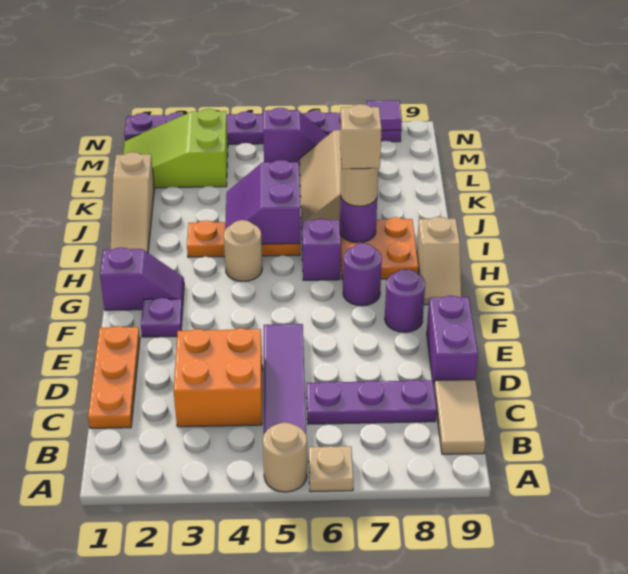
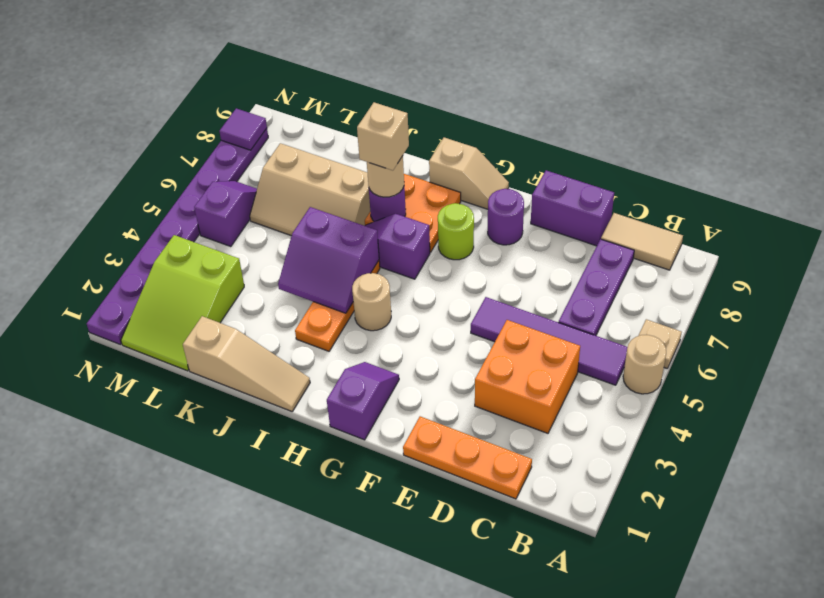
purple 1x1 plate [141,298,183,337] -> none
purple 1x1 round brick [343,243,382,306] -> lime 1x1 round brick [438,203,474,260]

